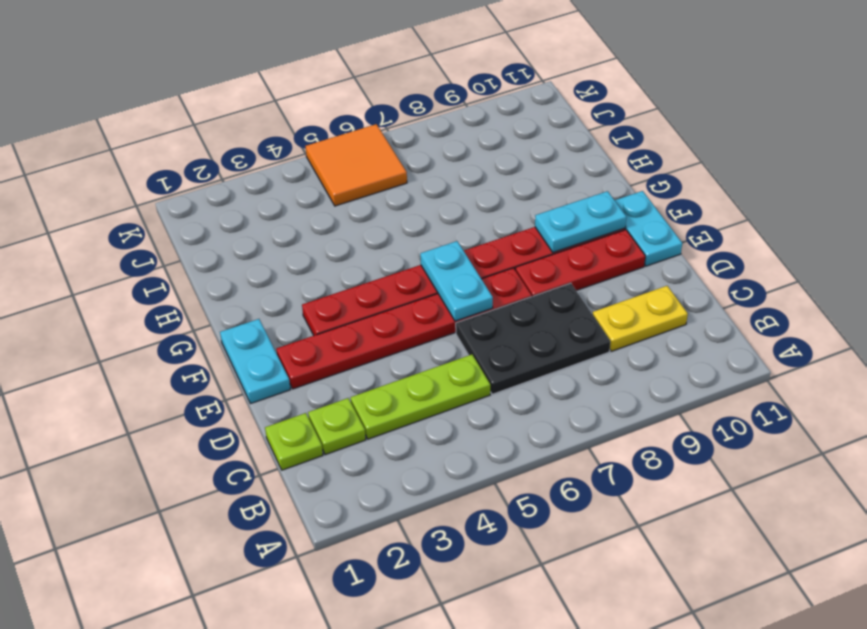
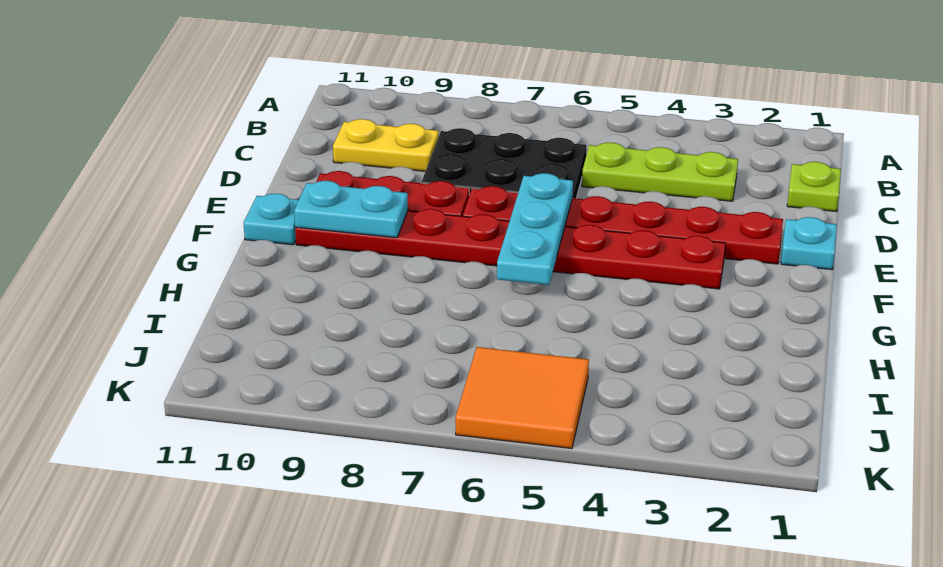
lime 1x1 plate [308,398,366,455] -> none
cyan 1x2 plate [220,319,290,404] -> cyan 1x1 plate [781,217,837,270]
cyan 1x2 plate [420,241,493,321] -> cyan 1x3 plate [497,173,573,285]
cyan 1x2 plate [615,191,682,266] -> cyan 1x1 plate [244,194,299,245]

